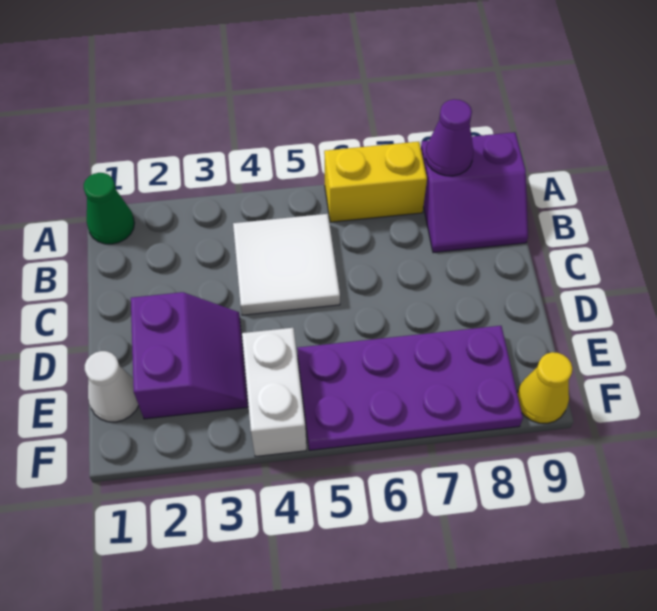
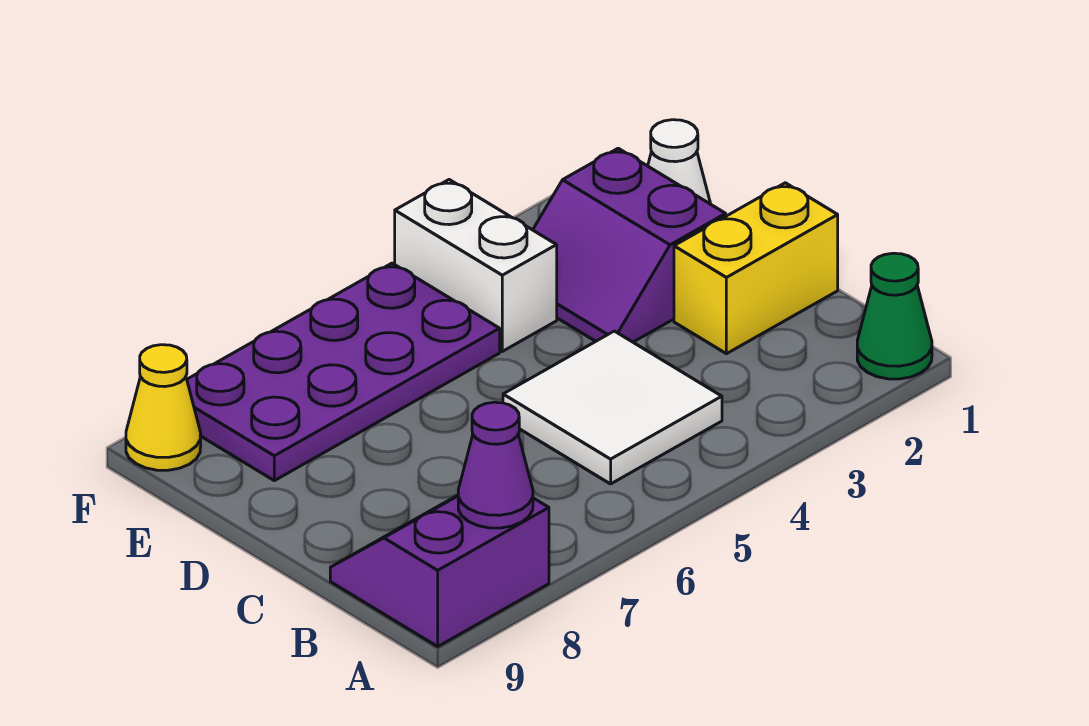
yellow 1x2 brick [324,142,427,222] -> yellow 1x2 brick moved to [674,183,838,354]

